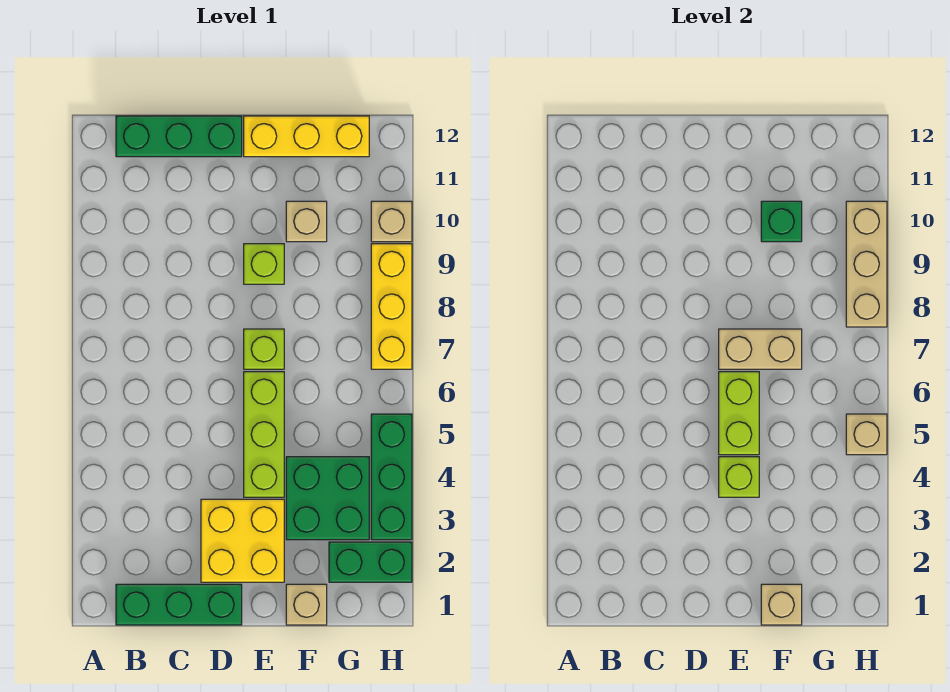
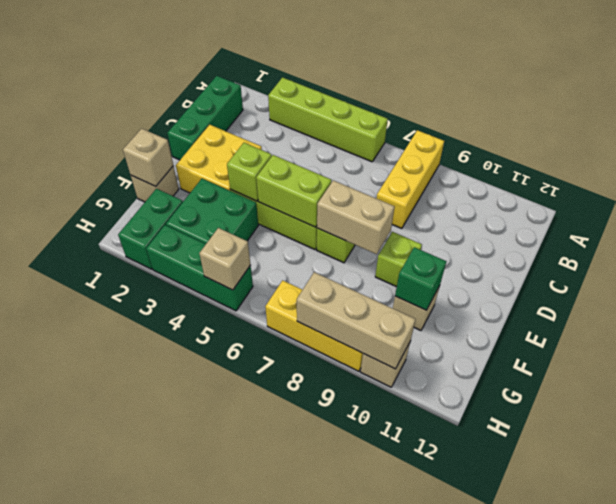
none -> lime 1x4 brick [268,78,388,162]
green 1x3 brick [116,116,242,157] -> none
tan 1x2 brick [719,329,802,369] -> tan 1x2 brick turned to [317,180,395,254]
yellow 1x3 brick [244,116,369,157] -> yellow 1x3 brick moved to [377,130,444,229]

